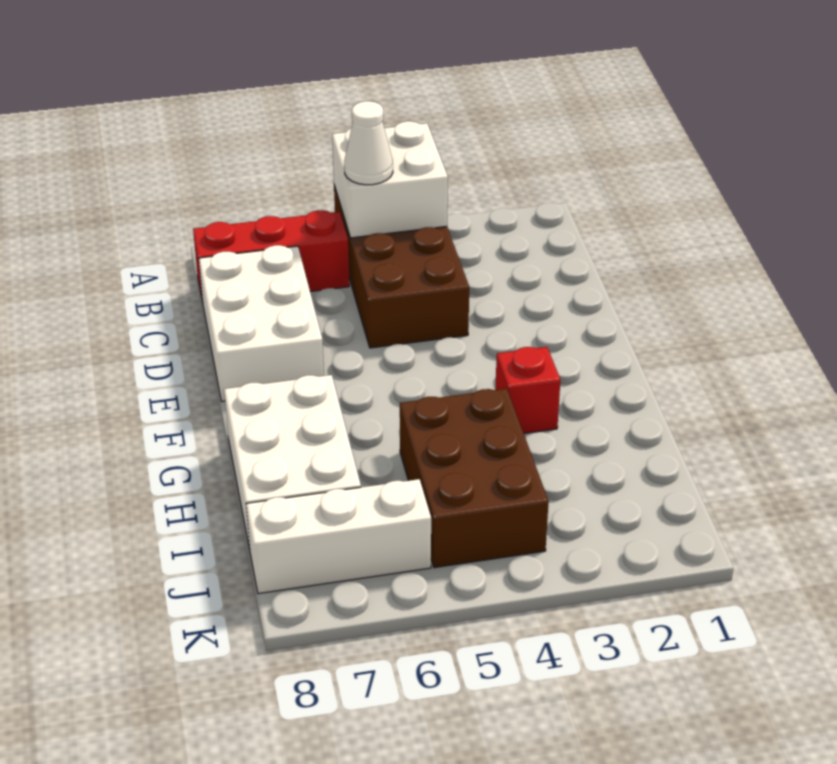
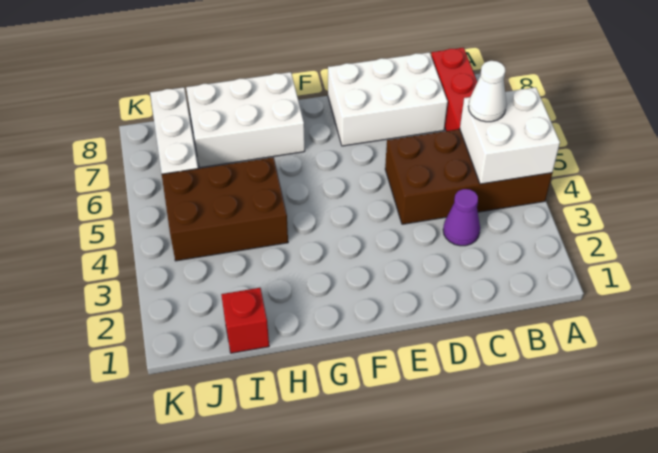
none -> purple 1x1 cone [443,189,480,246]
red 1x1 brick [495,347,560,434] -> red 1x1 brick moved to [221,288,269,353]

